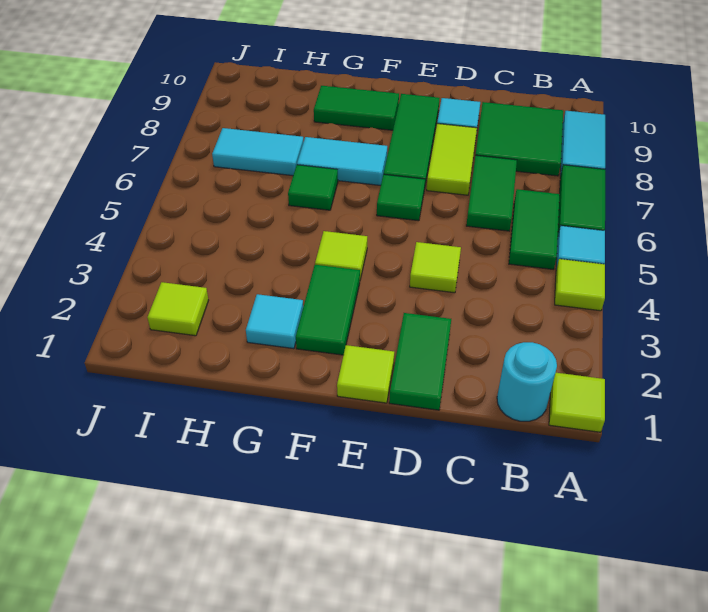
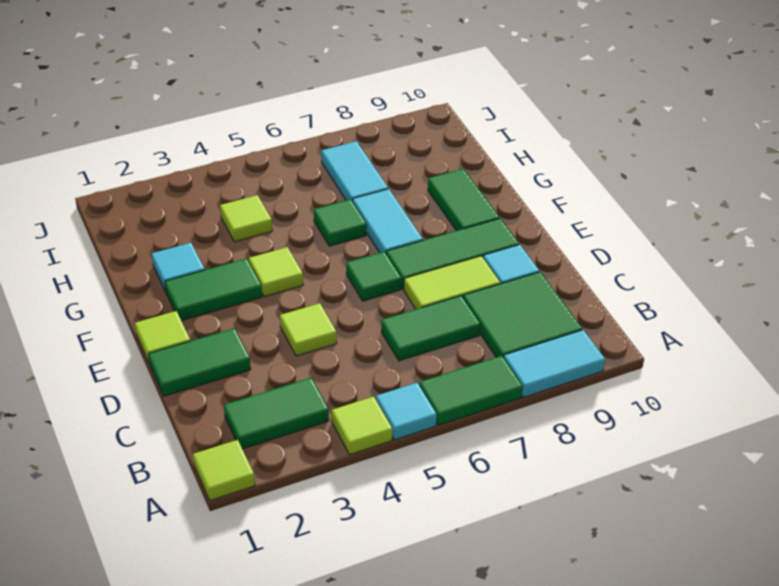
cyan 1x1 round brick [497,342,557,421] -> none
green 1x2 tile [509,189,560,269] -> green 1x2 tile moved to [224,378,329,449]
lime 1x1 tile [147,282,209,336] -> lime 1x1 tile moved to [220,195,272,242]

